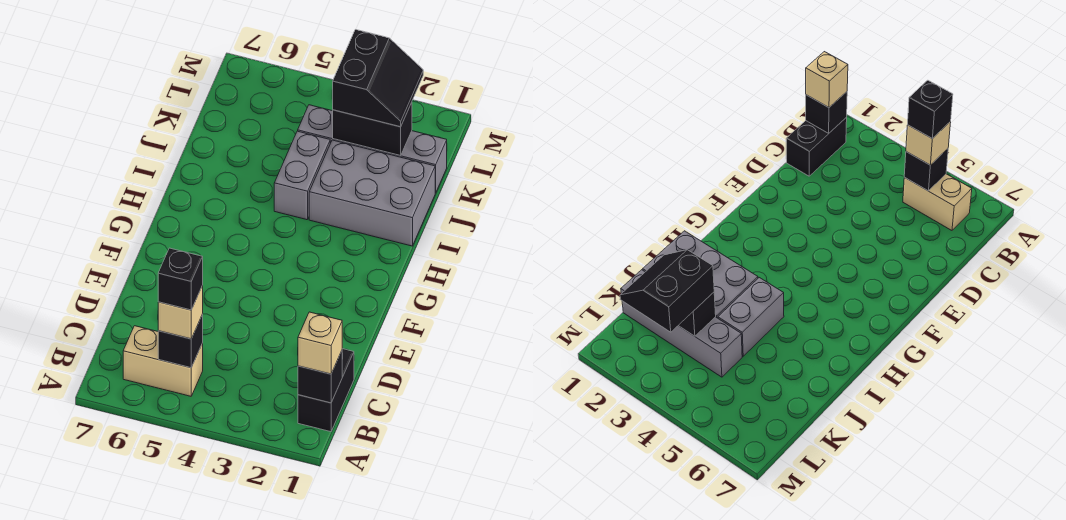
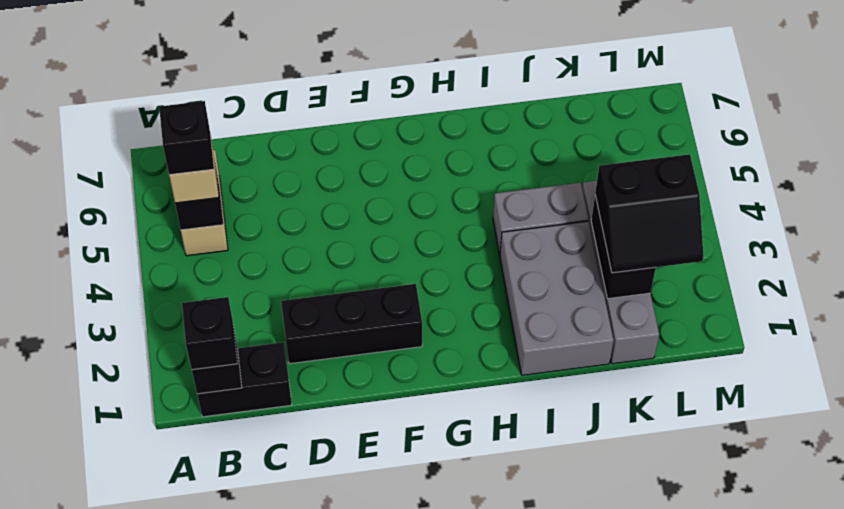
tan 1x1 brick [298,312,342,374] -> black 1x1 brick [182,297,237,370]
none -> black 1x3 brick [281,284,422,364]

